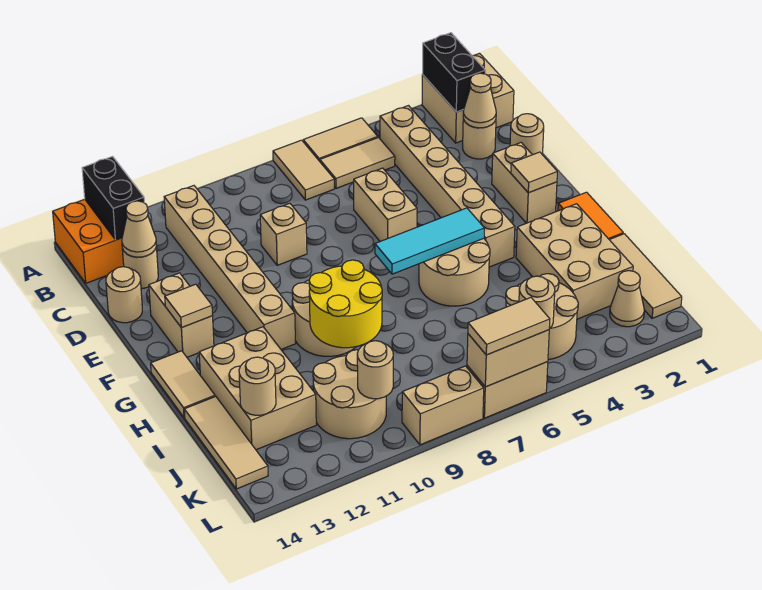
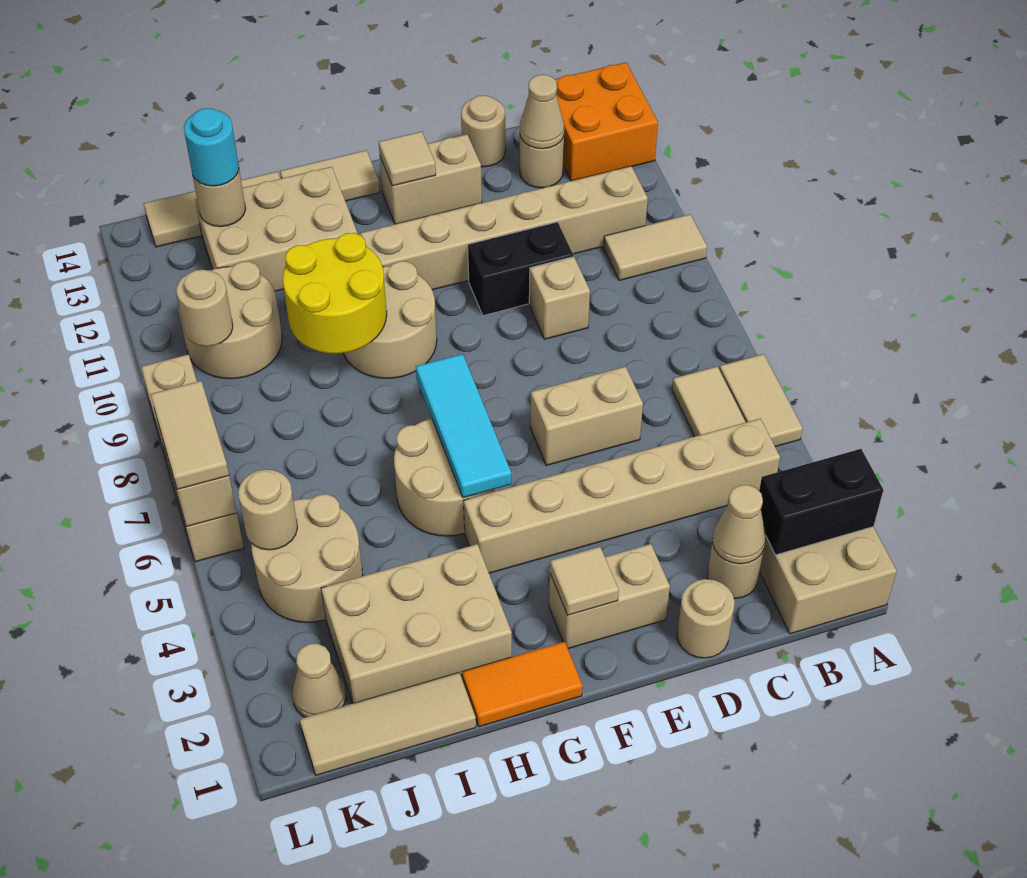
tan 1x2 tile [273,140,334,200] -> tan 1x2 tile moved to [603,214,707,281]
black 1x2 brick [82,157,144,240] -> black 1x2 brick moved to [468,222,573,316]
none -> cyan 1x1 round brick [184,108,239,186]

